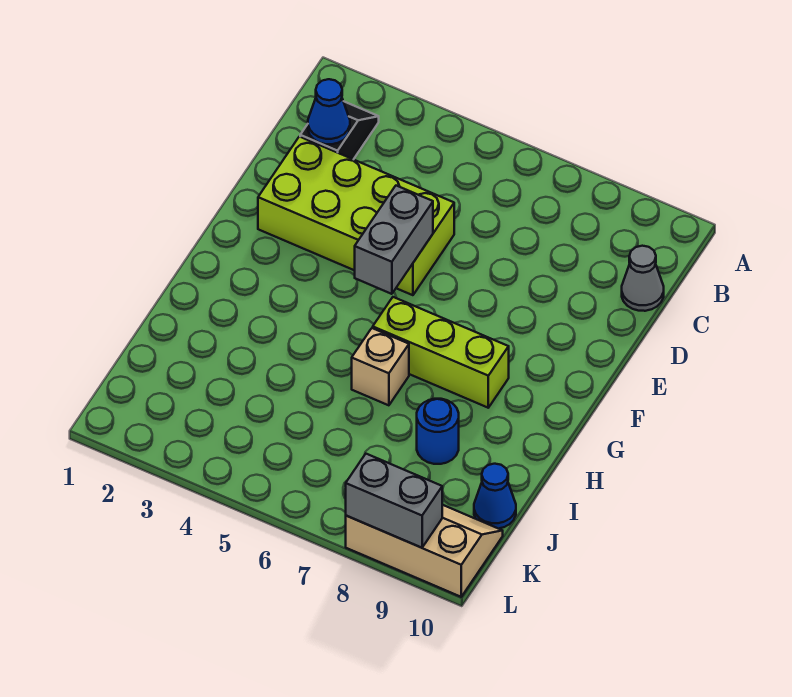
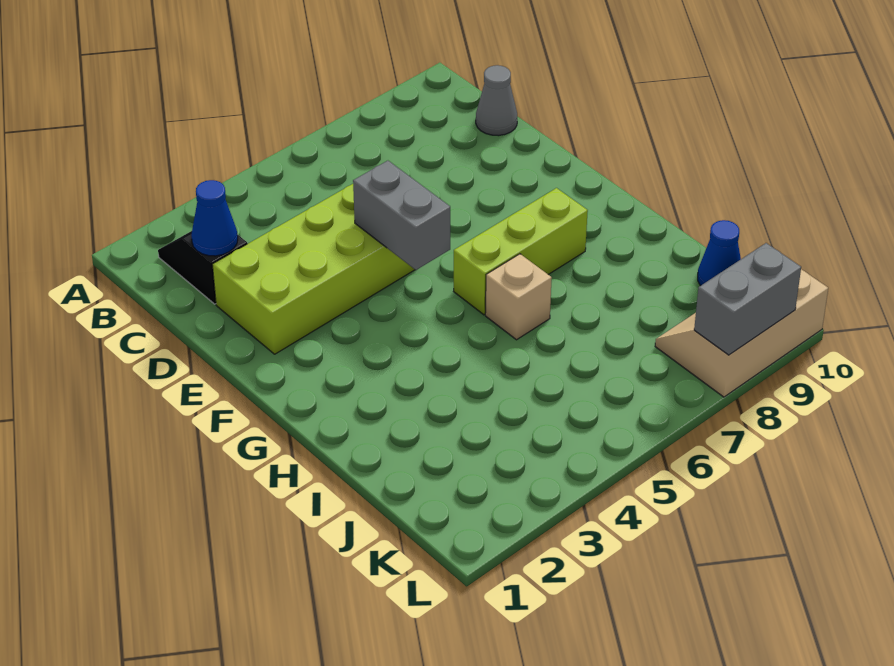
blue 1x1 round brick [417,399,459,464] -> none

